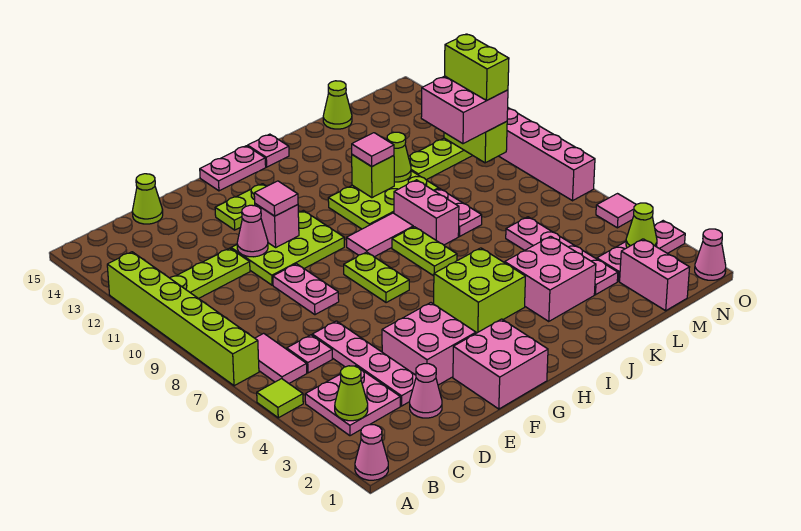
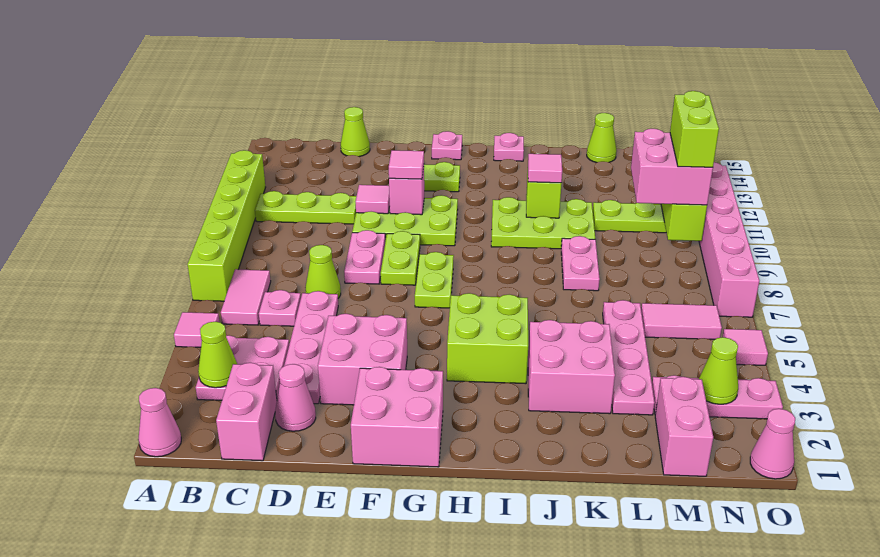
lime 1x1 tile [257,379,303,418] -> pink 1x1 tile [174,312,220,347]
pink 1x1 cone [237,205,268,257] -> pink 1x1 tile [356,185,390,214]
pink 1x2 plate [200,146,266,191] -> pink 1x1 plate [432,131,462,160]
pink 1x2 tile [346,213,413,257] -> pink 1x2 tile moved to [641,303,722,339]
lime 1x2 plate [392,227,457,276] -> lime 1x2 plate moved to [381,231,420,285]
pink 1x2 brick [394,180,459,245] -> pink 1x2 brick moved to [216,363,277,461]
lime 1x1 cone [387,132,411,182] -> lime 1x1 cone moved to [306,245,341,298]

